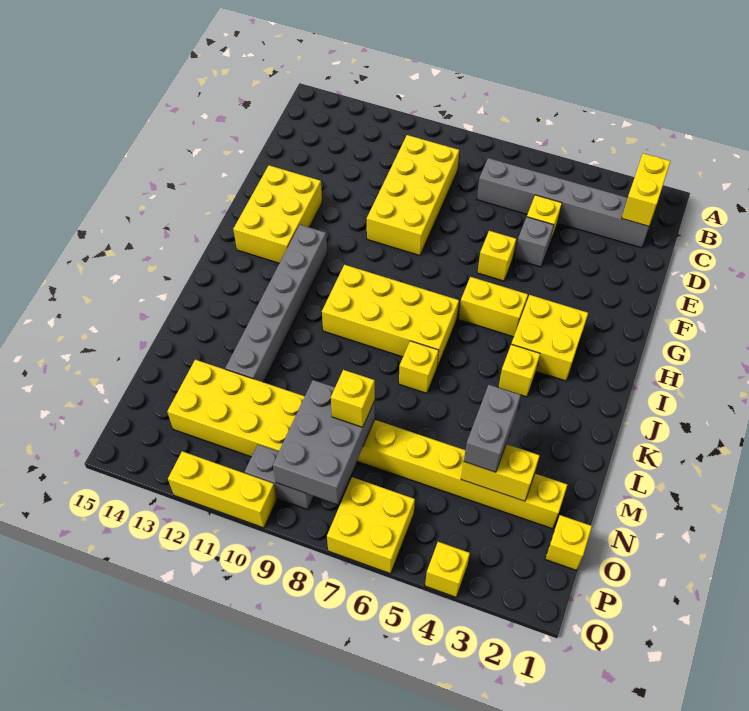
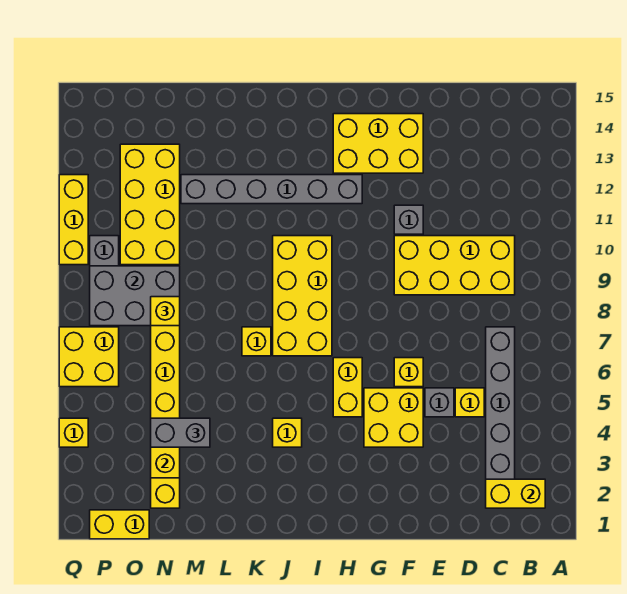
none -> grey 1x1 brick [394,205,423,234]
yellow 2x2 brick [511,295,588,381] -> yellow 2x2 brick moved to [364,388,423,447]
yellow 1x1 brick [545,515,592,570] -> yellow 1x2 brick [90,510,149,539]

